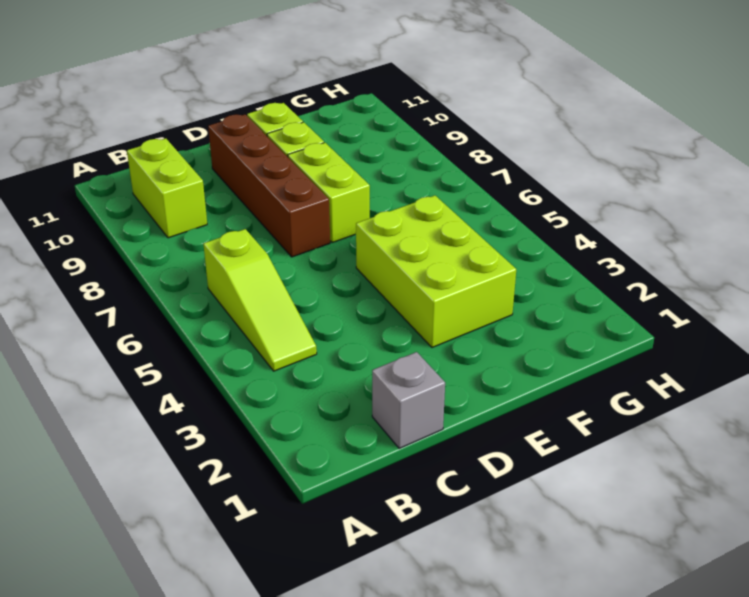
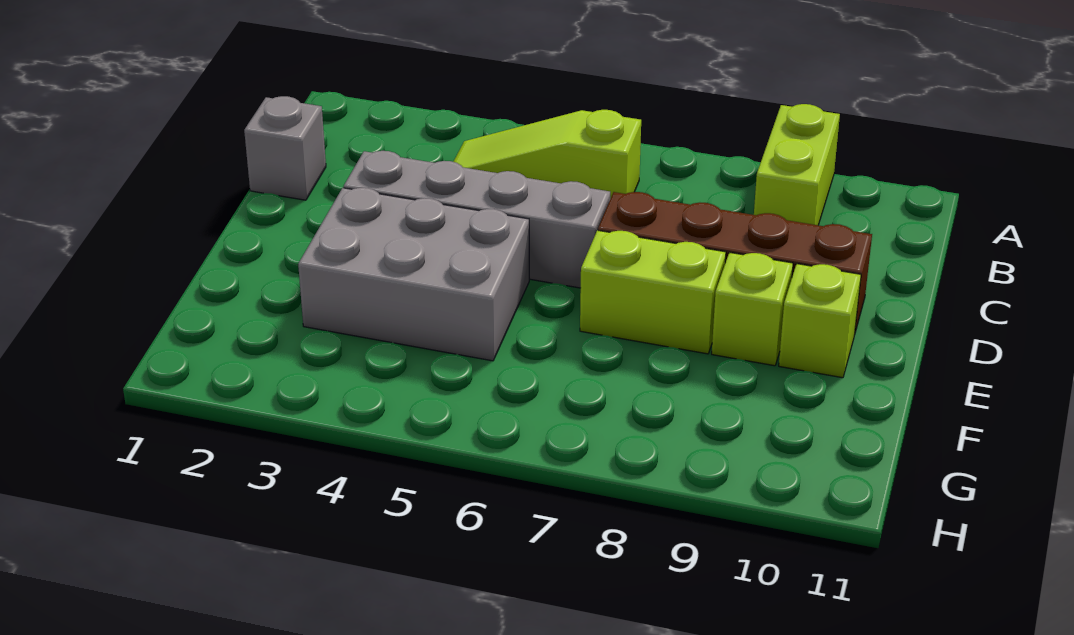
lime 1x2 brick [127,138,207,238] -> lime 1x2 brick turned to [754,104,840,225]
none -> grey 1x4 brick [344,151,610,288]
lime 2x3 brick [356,195,516,347] -> grey 2x3 brick [298,188,529,361]

